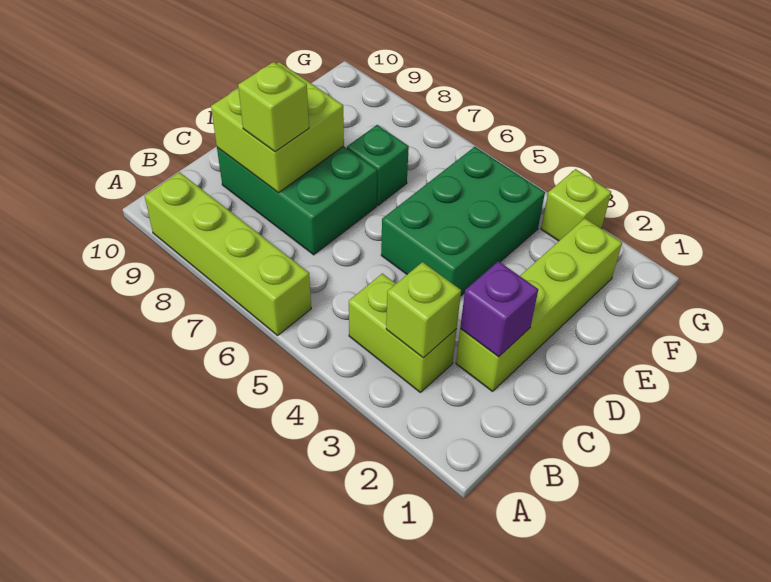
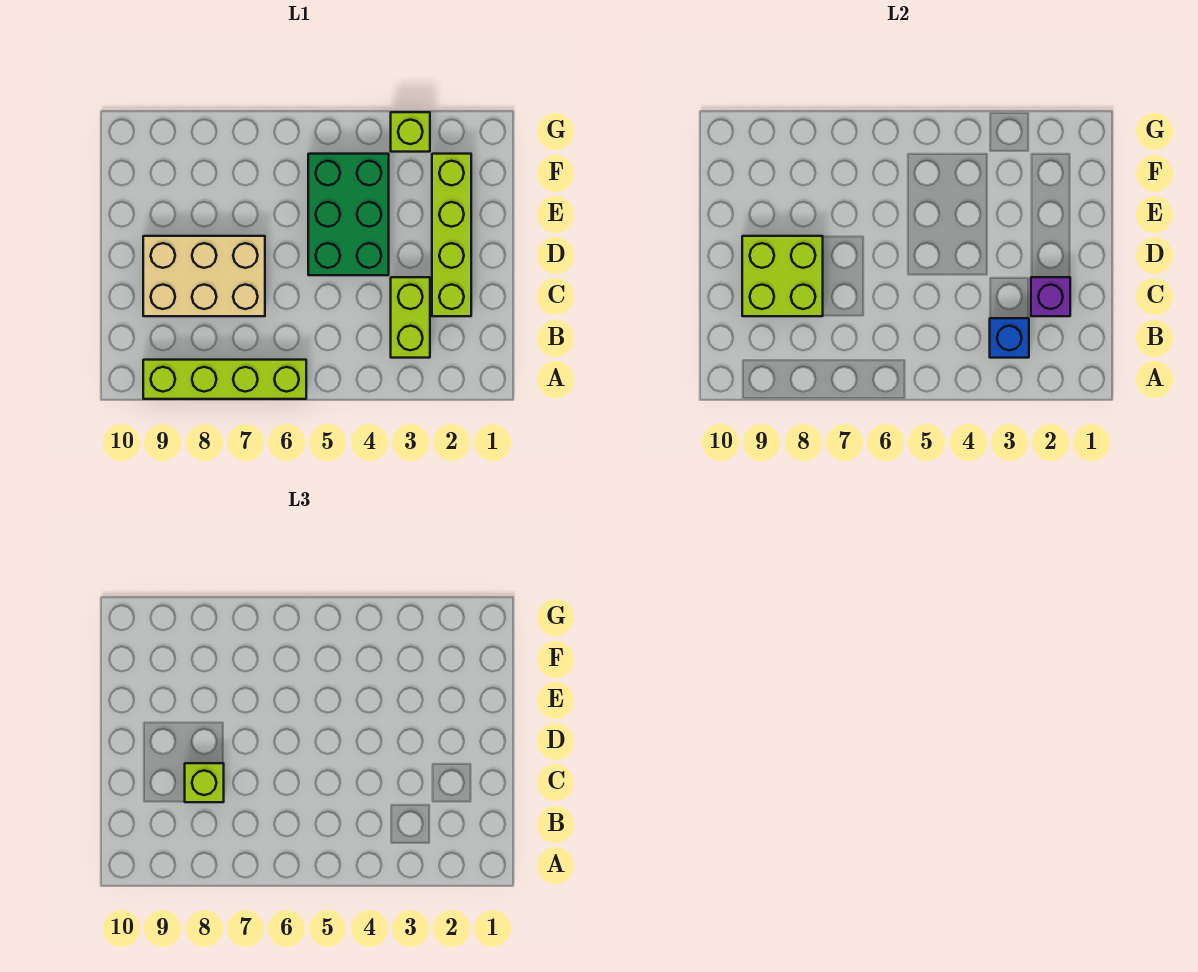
lime 1x2 brick [349,273,457,392] -> lime 1x2 brick turned to [391,277,430,358]
lime 1x1 brick [386,262,461,358] -> blue 1x1 brick [990,318,1029,358]
green 2x3 brick [217,146,377,255] -> tan 2x3 brick [143,236,265,316]
green 1x1 brick [347,125,409,205] -> none

